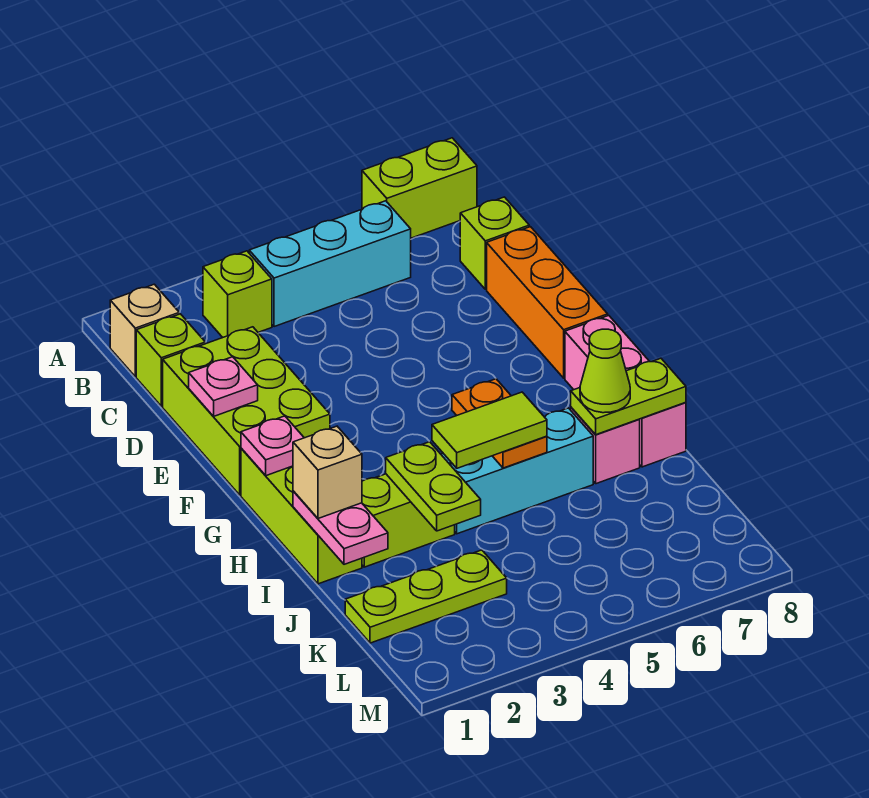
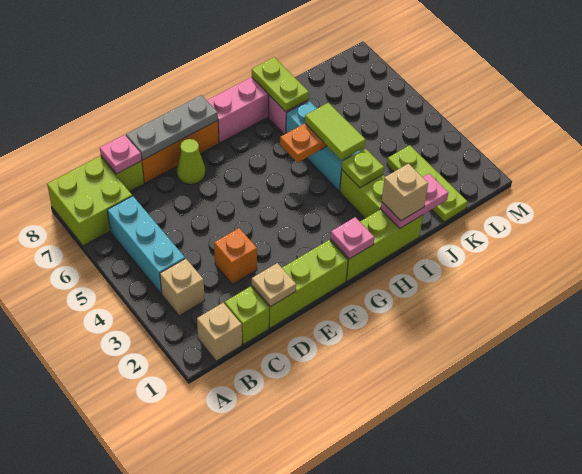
lime 1x2 brick [362,138,477,238] -> lime 2x2 brick [47,157,132,246]
lime 1x1 brick [203,251,272,337] -> tan 1x1 brick [160,259,205,316]
lime 2x3 brick [163,327,330,495] -> lime 1x3 brick [252,240,348,328]
none -> tan 1x1 plate [252,263,296,307]
none -> orange 1x1 brick [214,228,257,284]
none -> grey 1x3 plate [126,95,218,160]
pink 1x1 plate [189,357,258,417] -> pink 1x1 plate moved to [100,135,141,174]
lime 1x2 plate [386,442,481,531] -> lime 1x1 plate [342,149,384,188]
lime 1x1 cone [580,329,630,413] -> lime 1x1 cone moved to [177,139,206,184]

